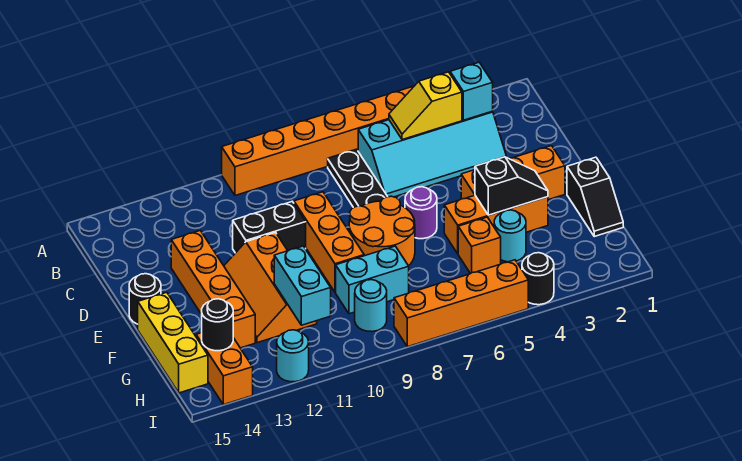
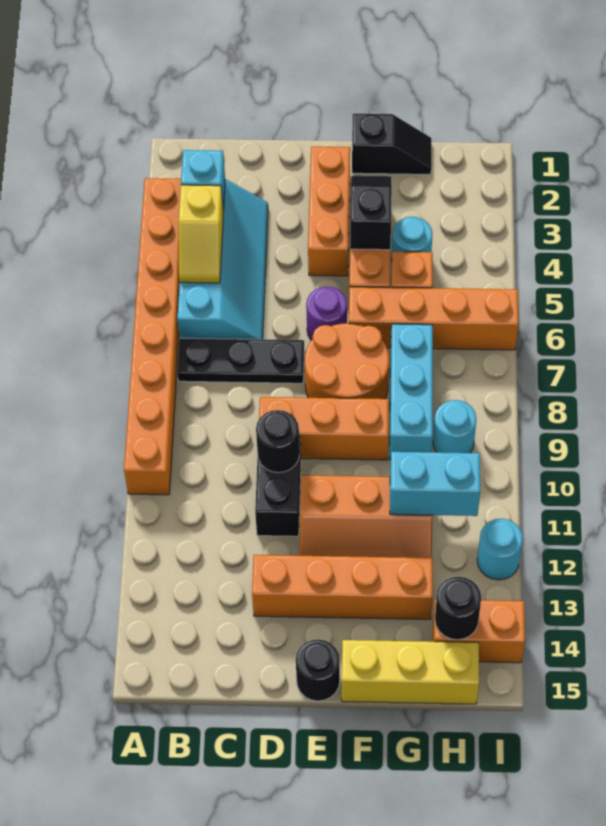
cyan 1x2 brick [336,246,409,314] -> cyan 1x3 brick [390,324,433,460]
black 1x1 round brick [522,253,554,305] -> black 1x1 round brick moved to [256,410,300,473]
orange 1x4 brick [394,260,528,347] -> orange 1x4 brick turned to [349,287,519,350]

